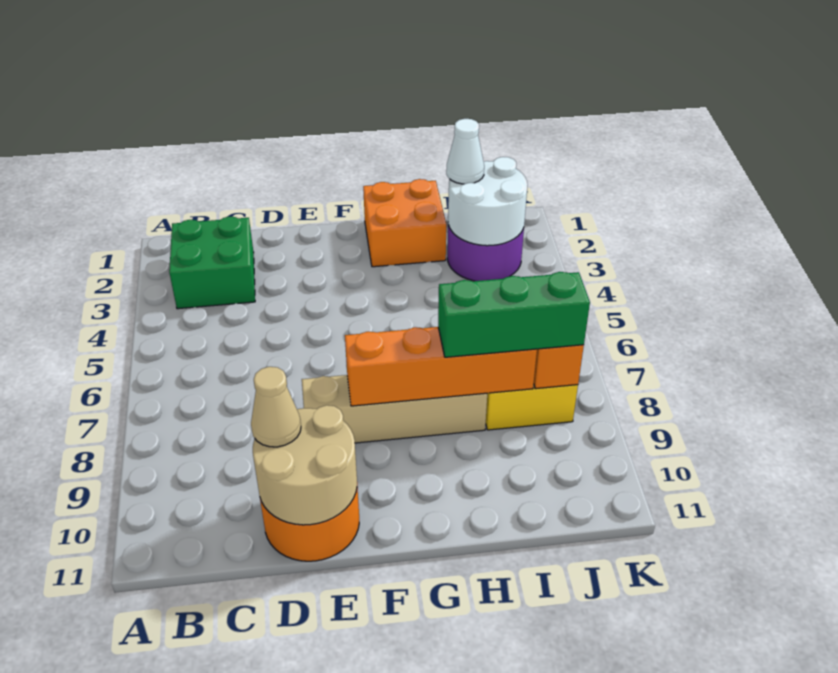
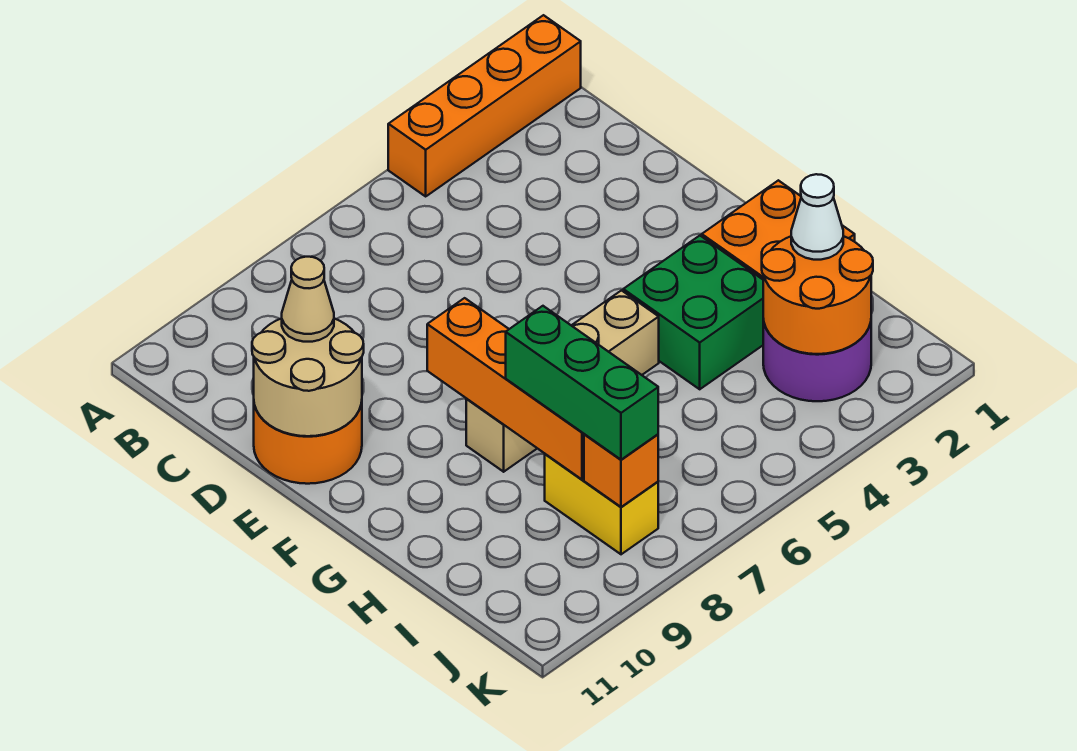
none -> orange 1x4 brick [388,15,581,196]
green 2x2 brick [169,217,255,309] -> green 2x2 brick moved to [623,236,763,389]
tan 1x4 brick [302,375,487,443] -> tan 1x4 brick turned to [466,290,659,472]
white 2x2 round brick [448,157,528,246] -> orange 2x2 round brick [762,236,873,354]

